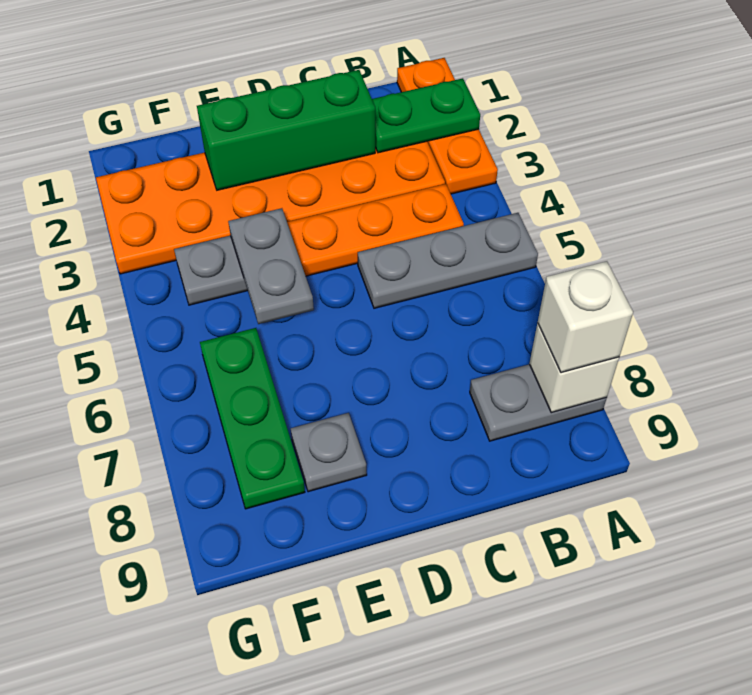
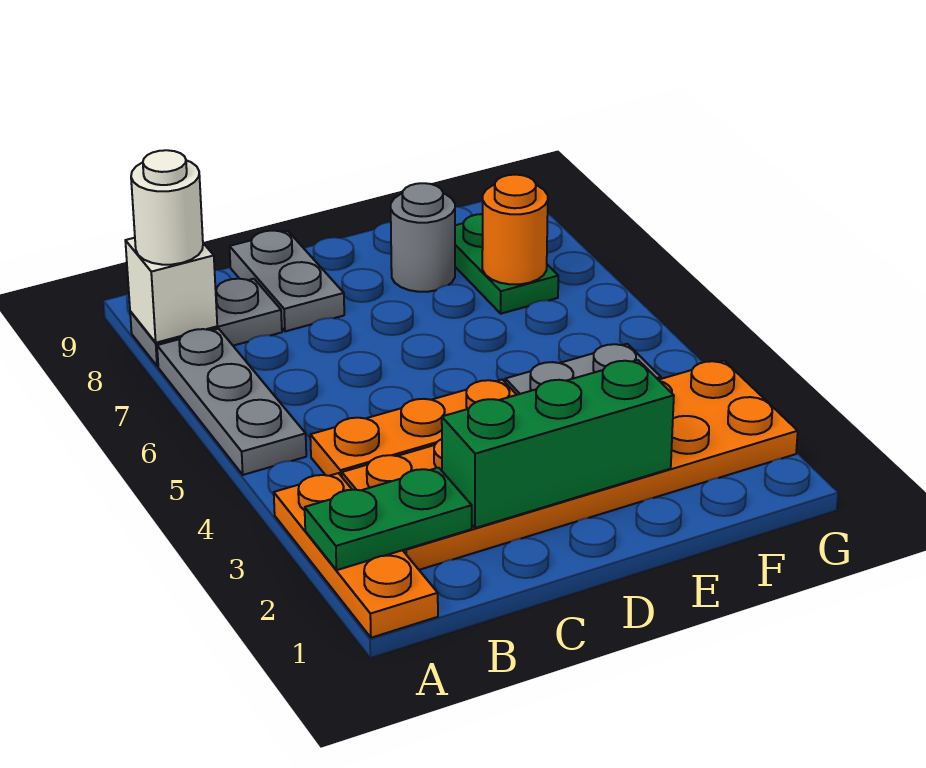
grey 1x3 plate [358,213,538,308] -> grey 1x3 plate turned to [157,329,306,475]
white 1x1 brick [538,261,633,373] -> white 1x1 round brick [131,150,203,265]
grey 1x2 plate [228,208,314,324] -> grey 1x2 plate moved to [230,231,344,331]
grey 1x1 plate [291,413,367,492] -> grey 1x1 round brick [391,183,455,292]
green 1x3 plate [200,328,305,509] -> green 1x2 plate [455,214,558,314]
none -> orange 1x1 round brick [482,175,548,284]

